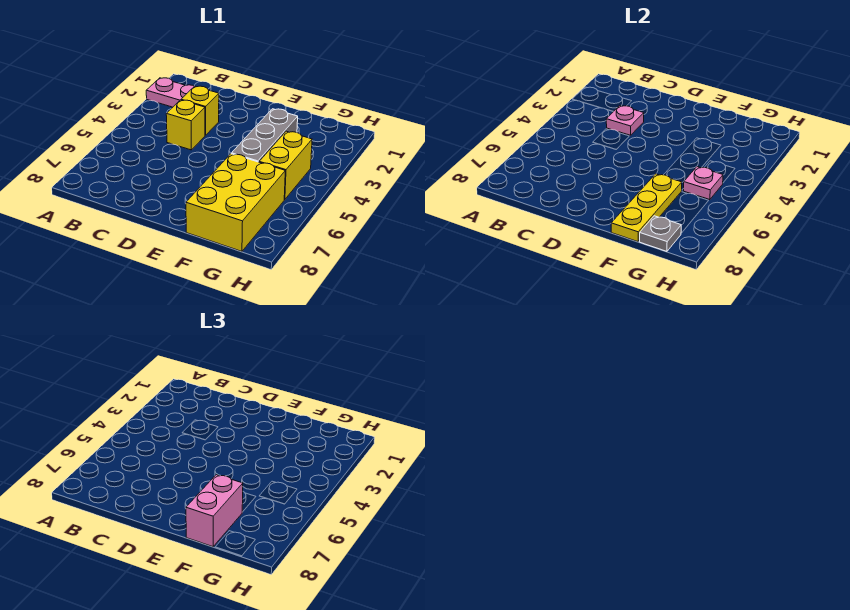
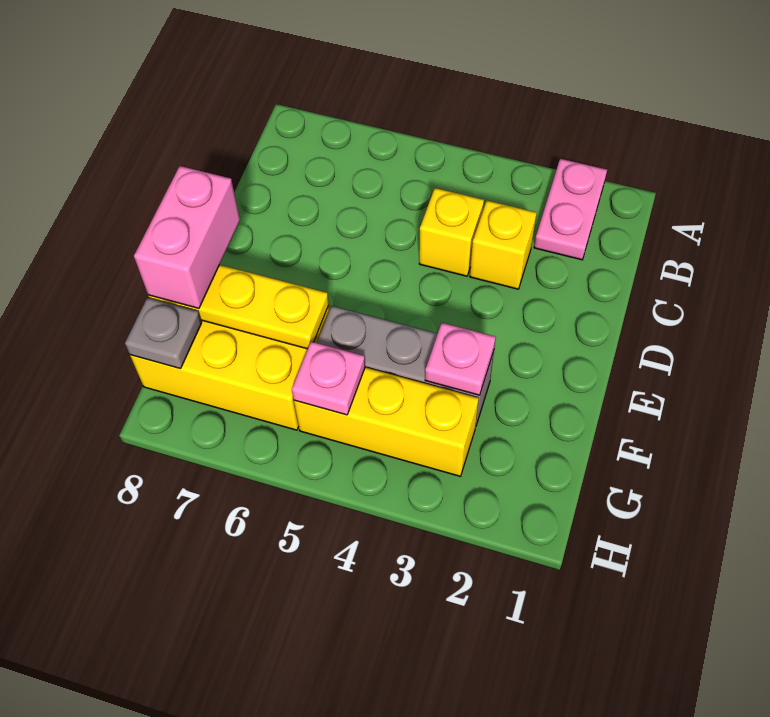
pink 1x1 plate [606,106,644,135] -> pink 1x1 plate moved to [425,323,496,395]
pink 1x2 brick [186,475,243,547] -> pink 1x2 brick turned to [134,166,240,309]
yellow 1x2 brick [259,131,312,200] -> yellow 1x3 brick [294,367,479,476]

